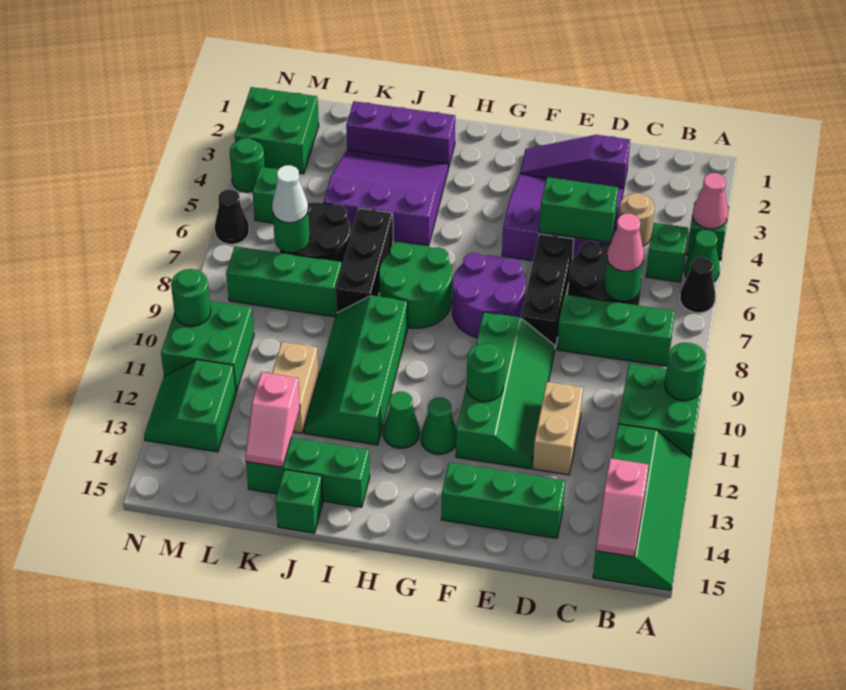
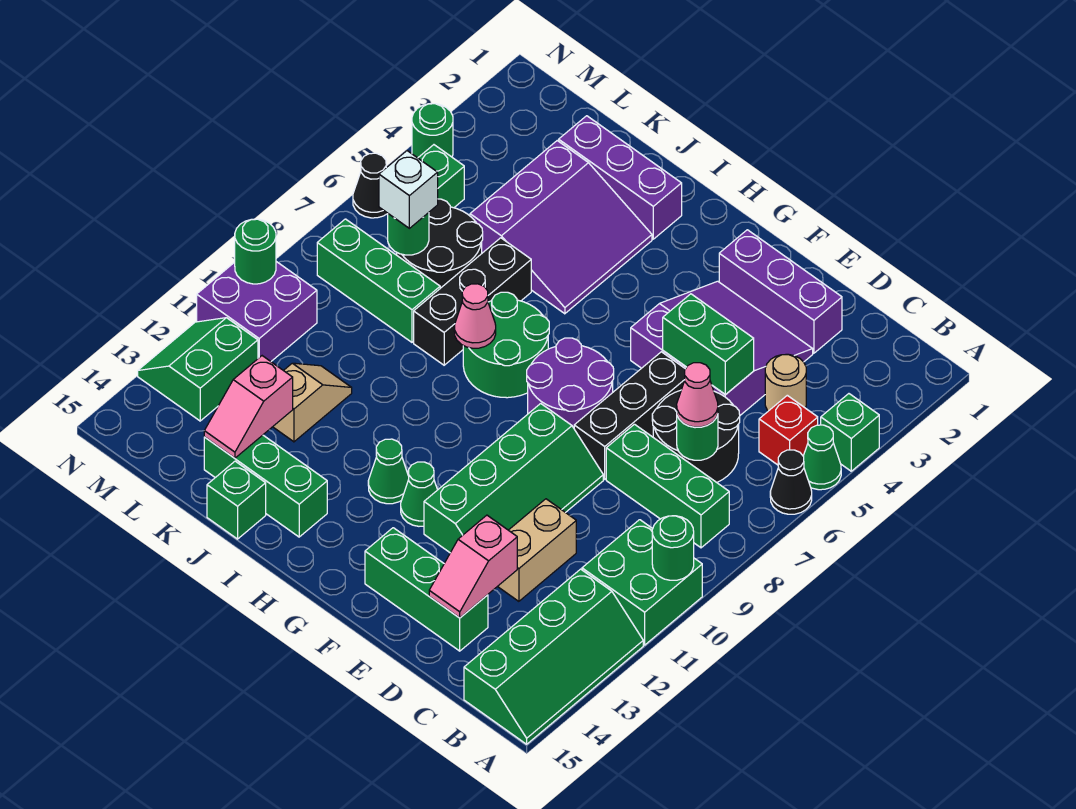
pink 1x1 cone [693,173,728,229] -> pink 1x1 cone moved to [454,284,496,348]
green 1x1 brick [646,223,688,282] -> red 1x1 brick [759,395,818,465]
pink 1x2 slope [596,458,648,557] -> pink 1x2 slope moved to [429,515,517,618]
purple 1x3 slope [520,135,630,190] -> purple 1x3 brick [719,230,842,353]
green 1x1 round brick [467,343,505,401] -> none
purple 3x3 slope [323,150,449,246] -> purple 3x3 slope turned to [470,141,652,314]
green 2x4 slope [304,295,408,445] -> none
tan 1x2 brick [272,342,319,433] -> tan 1x2 slope [273,363,352,442]
white 1x1 cone [272,165,308,223] -> white 1x1 brick [379,151,438,228]
green 2x2 brick [235,87,319,174] -> none
green 2x2 brick [161,301,254,392] -> purple 2x2 brick [197,262,317,361]

